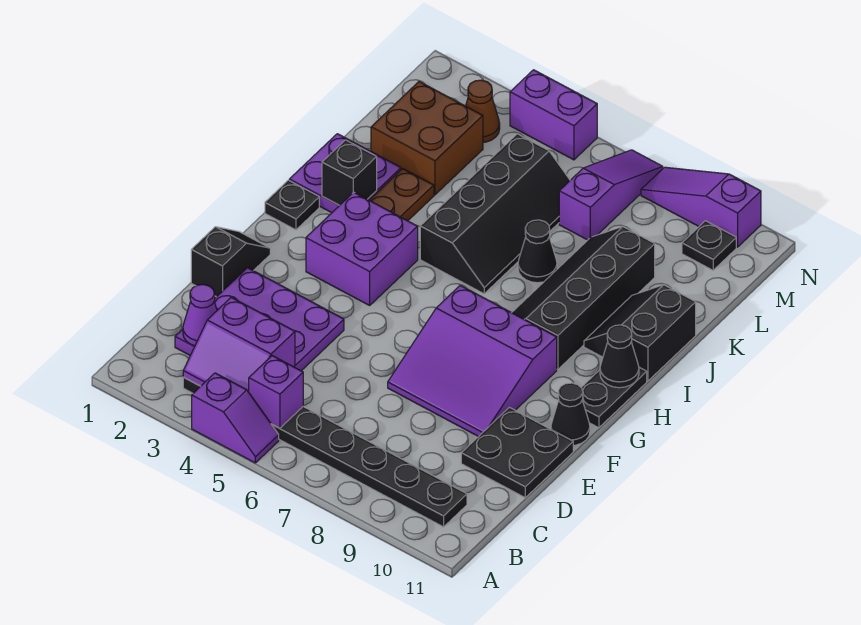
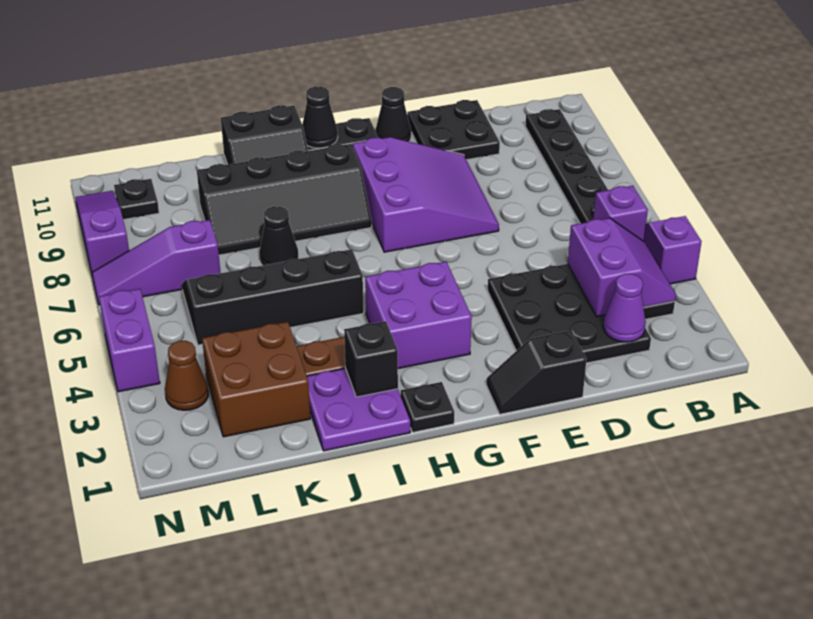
purple 3x3 plate [175,268,344,371] -> black 3x3 plate [488,264,651,363]
purple 1x3 slope [641,167,761,247] -> purple 1x3 slope turned to [75,191,129,272]

